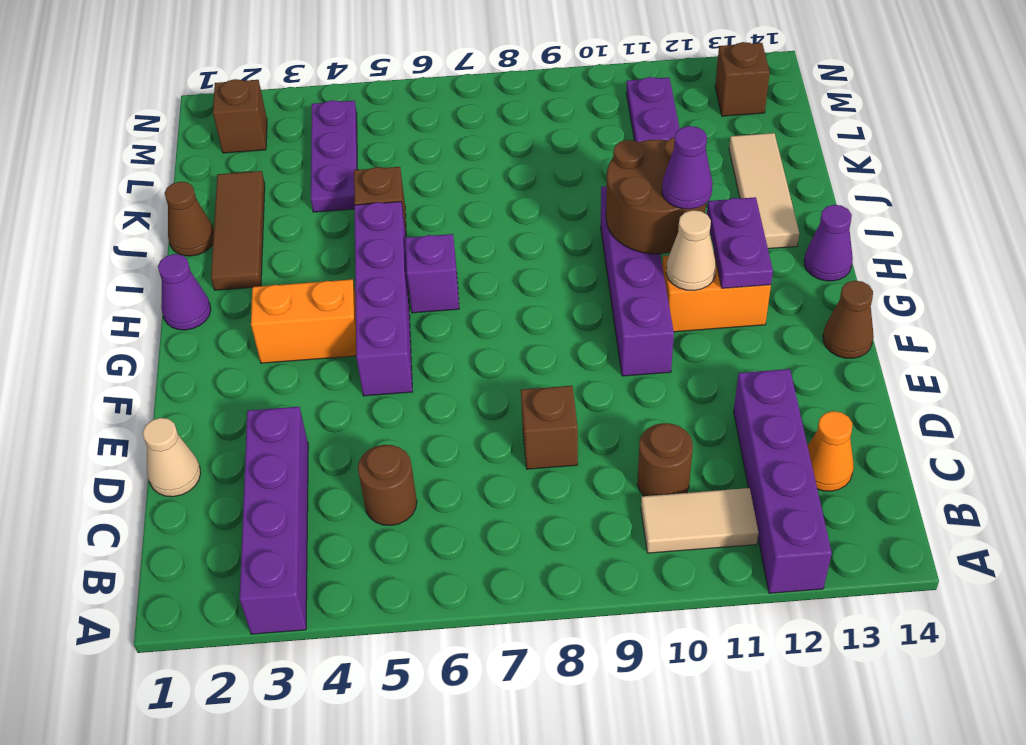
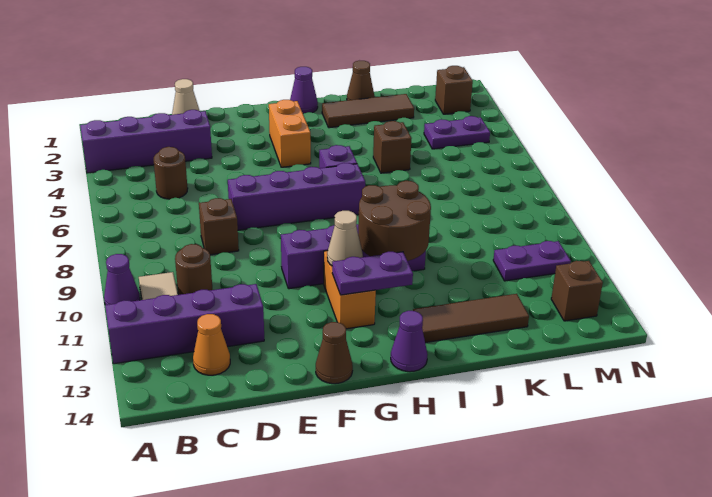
purple 1x4 brick [354,202,413,396] -> purple 1x4 brick moved to [228,163,365,230]
purple 1x1 cone [662,126,712,209] -> purple 1x1 cone moved to [104,254,140,305]
tan 1x3 tile [729,133,799,249] -> brown 1x3 tile [413,294,529,343]
purple 1x3 plate [311,100,357,212] -> purple 1x2 plate [424,116,490,149]

